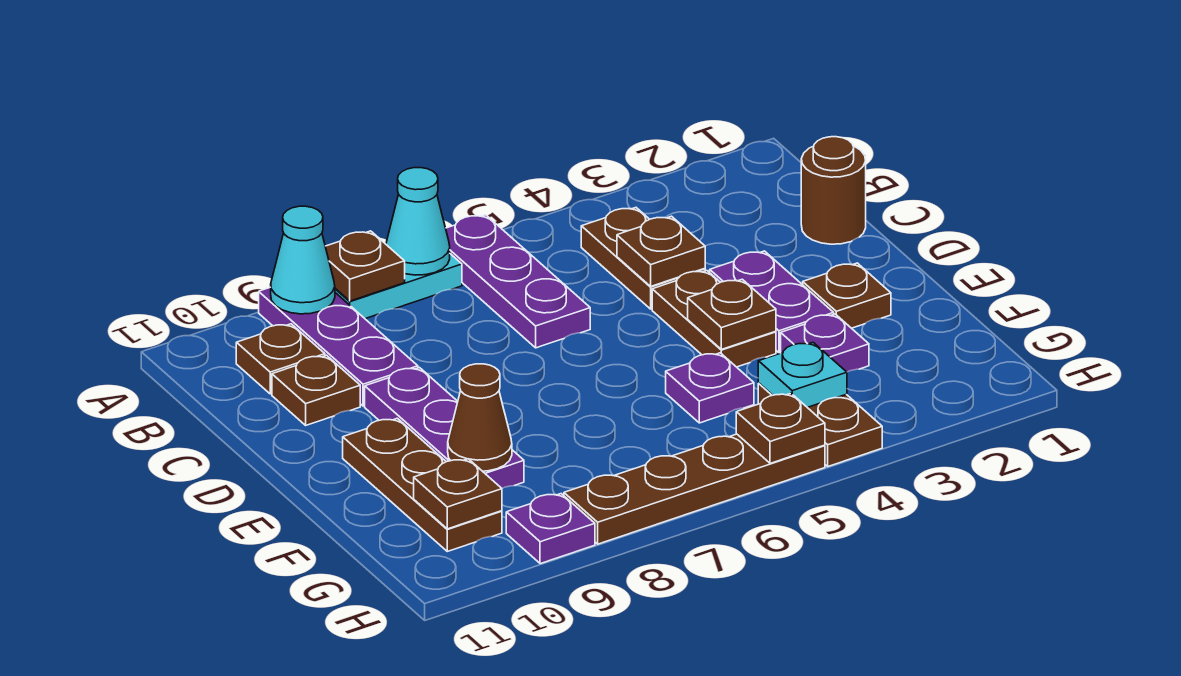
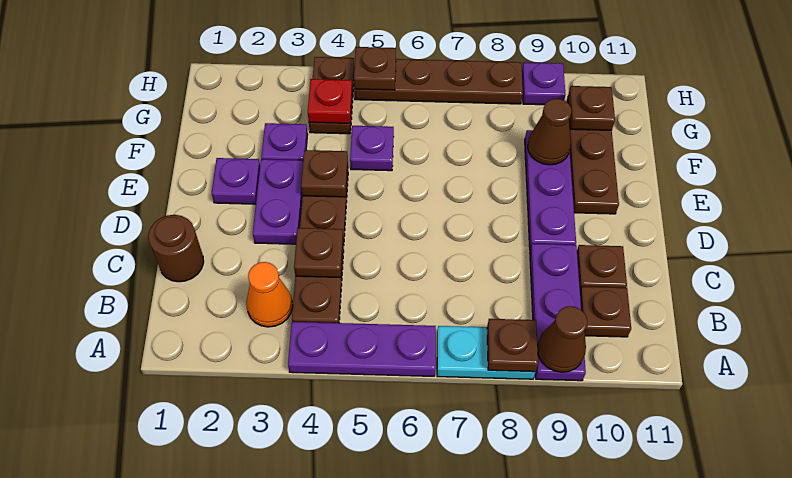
purple 1x3 plate [446,215,590,348] -> purple 1x3 plate turned to [288,322,436,376]
cyan 1x1 cone [386,168,450,275] -> none
cyan 1x1 cone [271,206,335,314] -> brown 1x1 cone [537,306,587,372]
none -> orange 1x1 cone [246,262,293,327]
brown 1x1 plate [803,263,891,328] -> purple 1x1 plate [212,158,260,204]
cyan 1x1 plate [758,343,847,407] -> red 1x1 plate [308,79,352,123]

